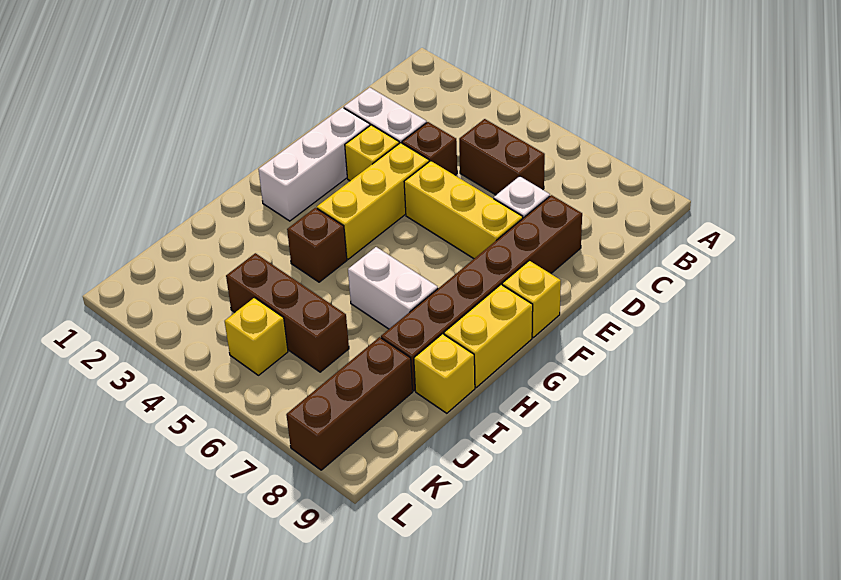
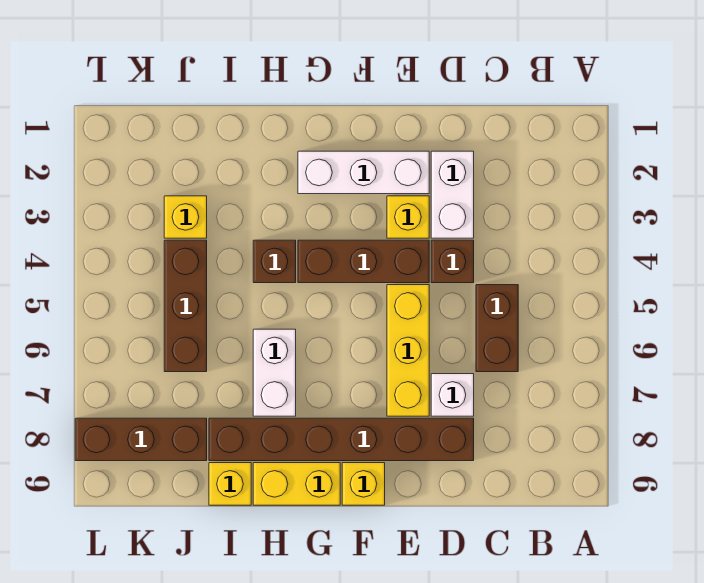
yellow 1x3 brick [317,143,429,259] -> brown 1x3 brick [298,240,429,283]
yellow 1x1 brick [225,298,288,375] -> yellow 1x1 brick moved to [164,196,207,238]

